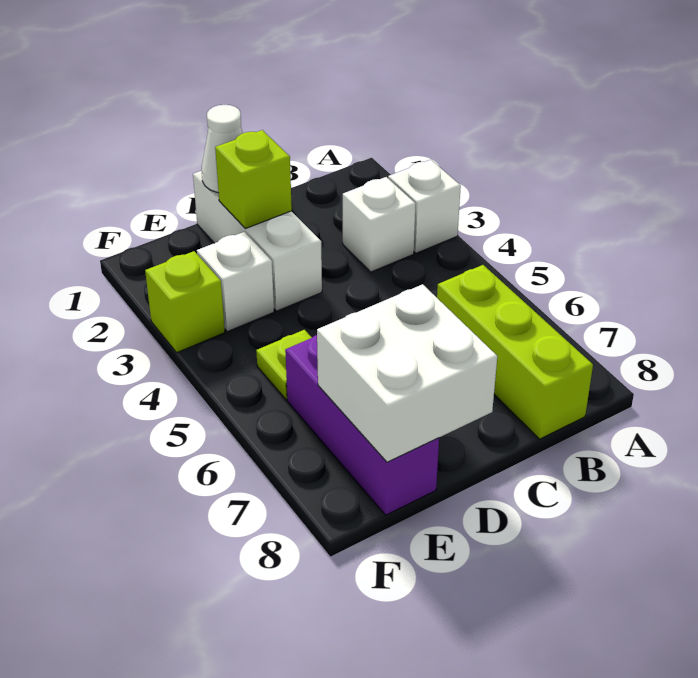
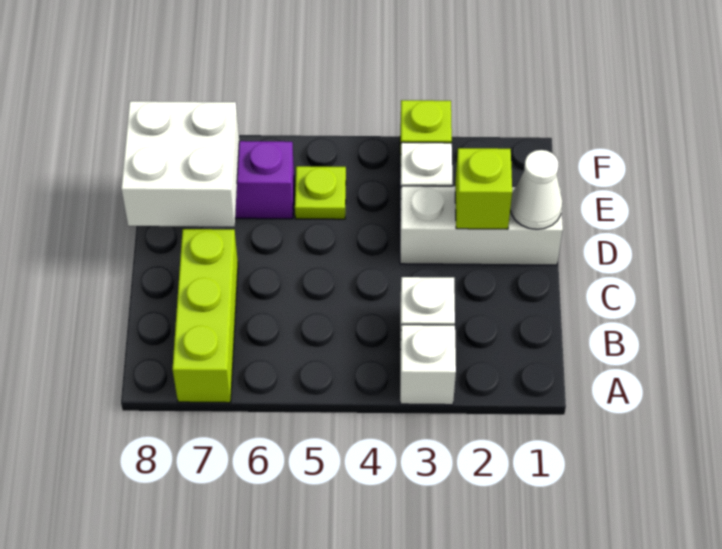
lime 1x3 brick [437,265,593,439] -> lime 1x3 brick turned to [173,229,238,403]

